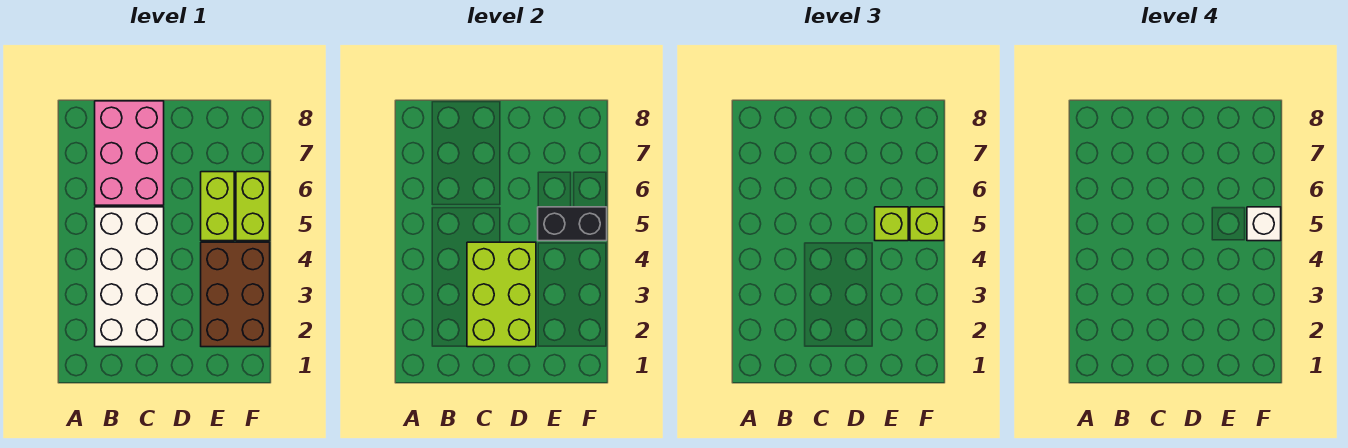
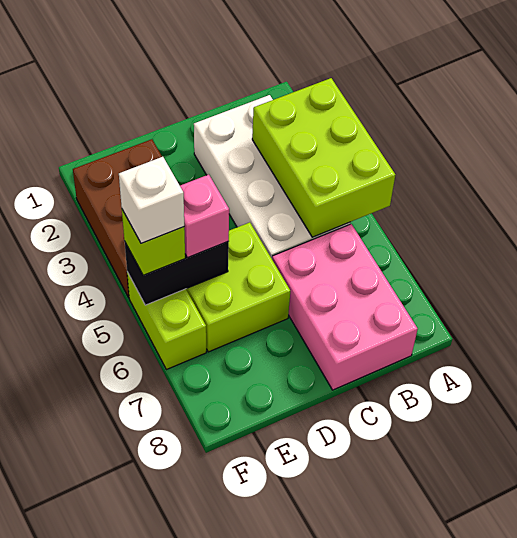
lime 2x3 brick [467,242,536,347] -> lime 2x3 brick moved to [252,78,395,237]
lime 1x2 brick [201,172,234,241] -> lime 2x2 brick [186,222,290,352]
lime 1x1 brick [875,207,908,241] -> pink 1x1 brick [180,175,229,258]

